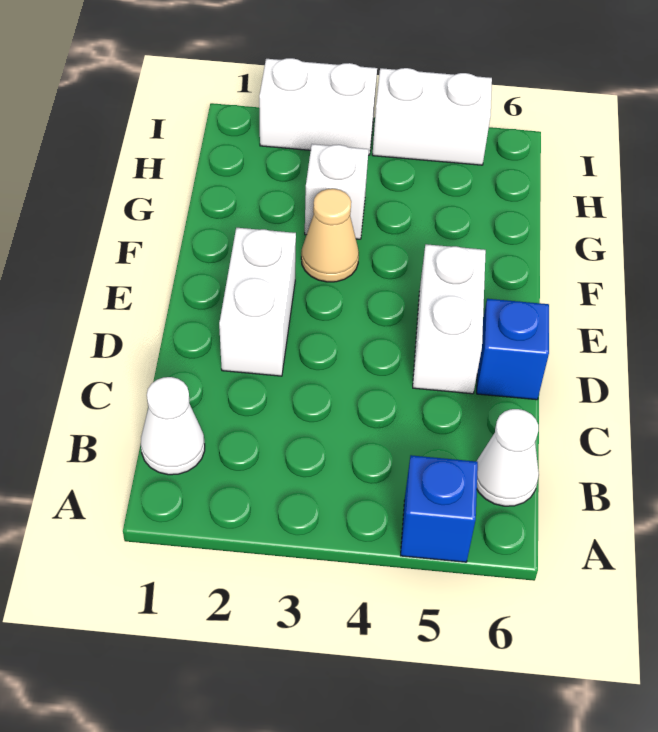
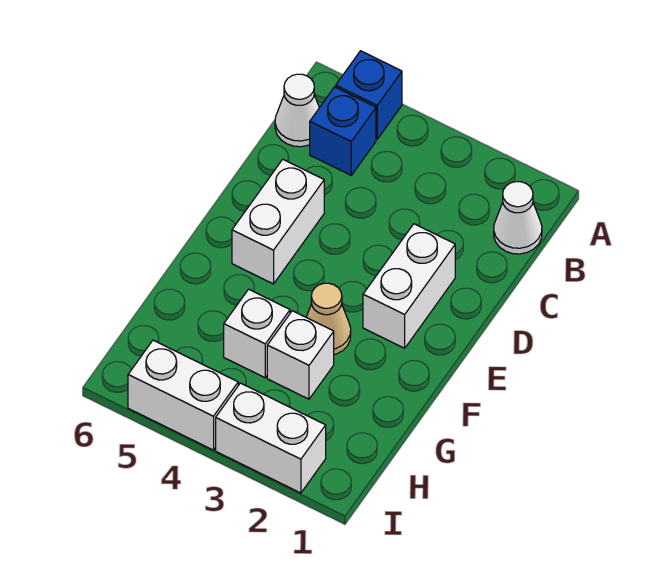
blue 1x1 brick [477,299,549,400] -> blue 1x1 brick moved to [310,87,376,175]
none -> white 1x1 brick [224,289,290,378]

